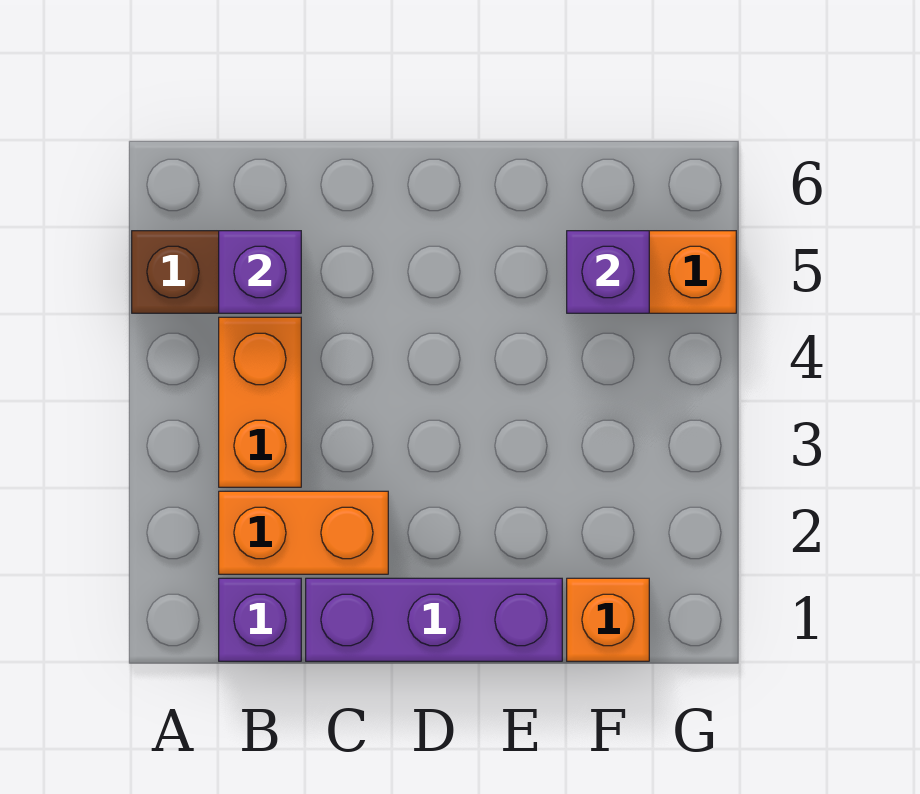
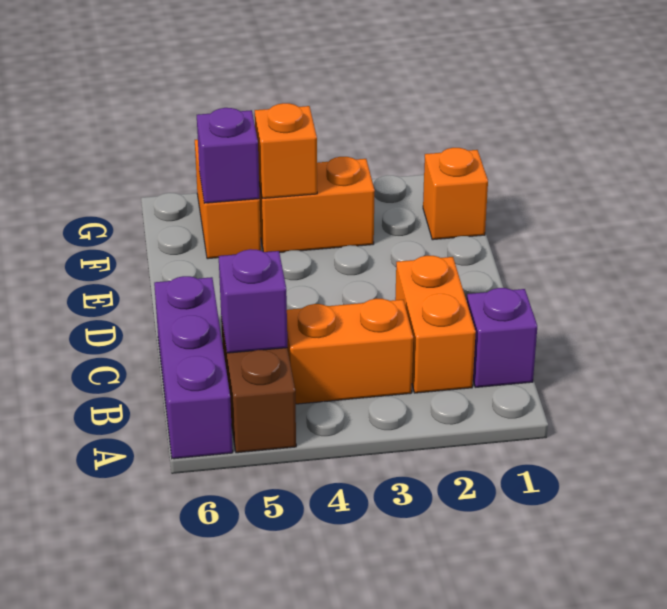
purple 1x3 brick [306,578,562,661] -> purple 1x3 brick moved to [154,276,233,459]
none -> orange 1x2 brick [259,157,375,253]
none -> orange 1x1 brick [255,103,317,198]

